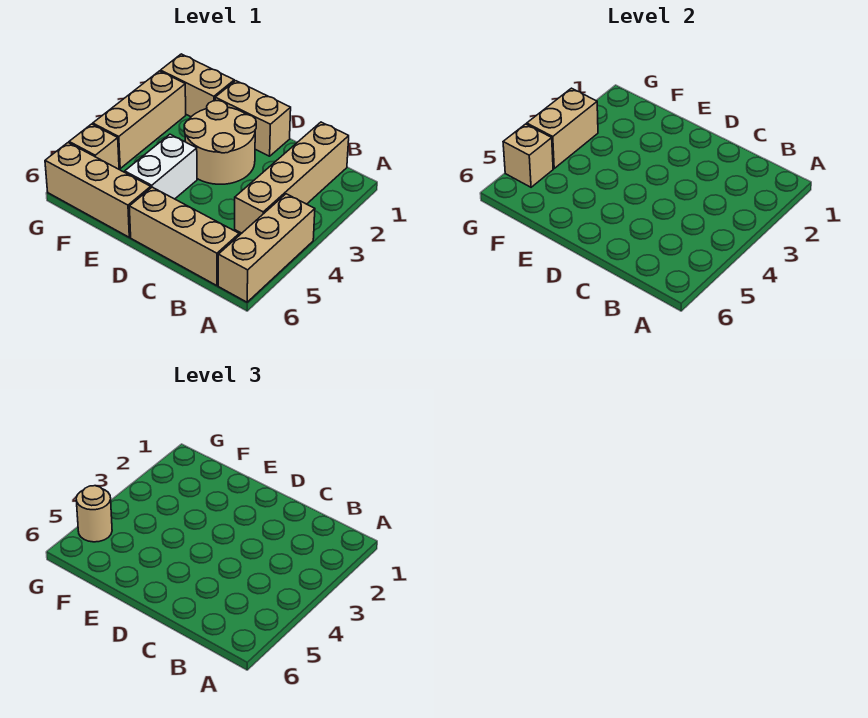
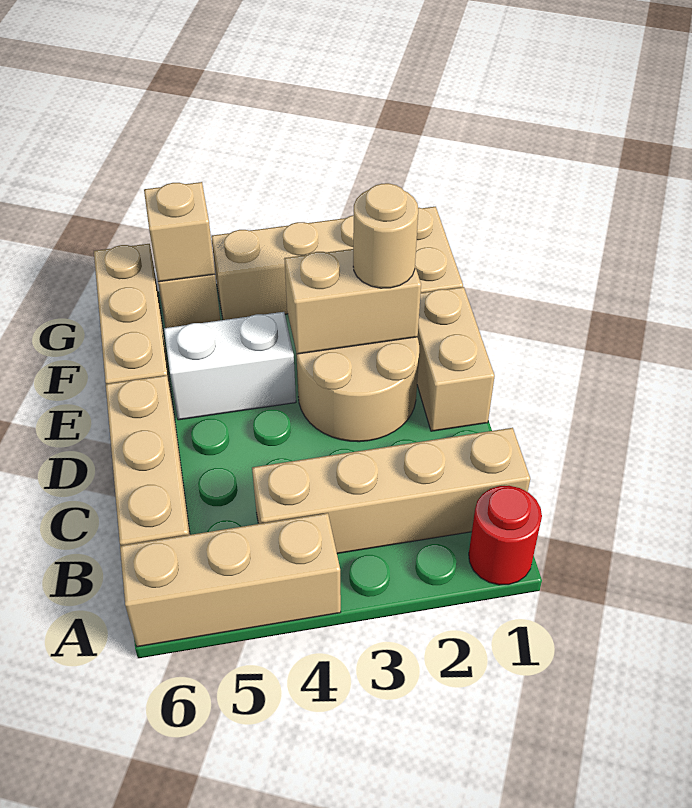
none -> red 1x1 round brick [469,486,542,585]
tan 1x2 brick [527,88,598,168] -> tan 1x2 brick moved to [284,249,421,354]
tan 1x1 round brick [76,486,112,542] -> tan 1x1 round brick moved to [353,183,418,288]

